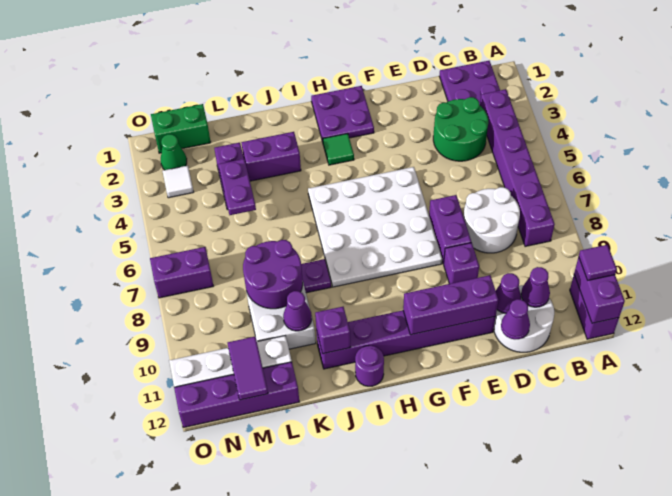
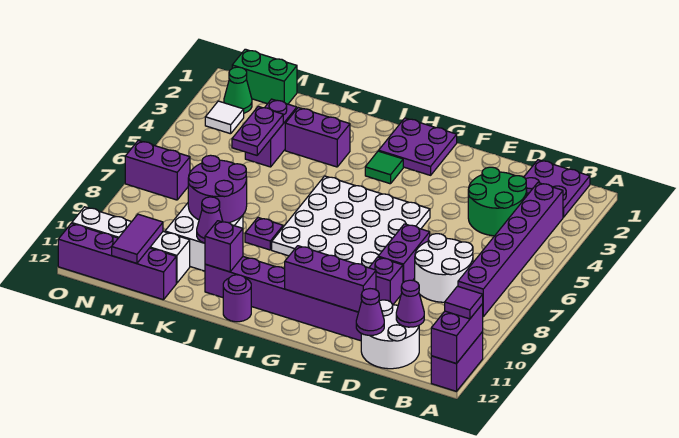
purple 1x1 cone [496,273,521,313] -> none

